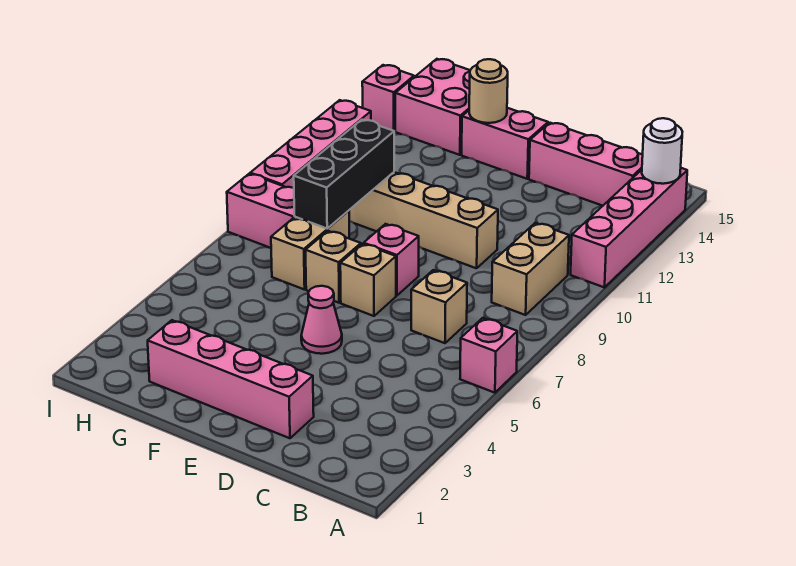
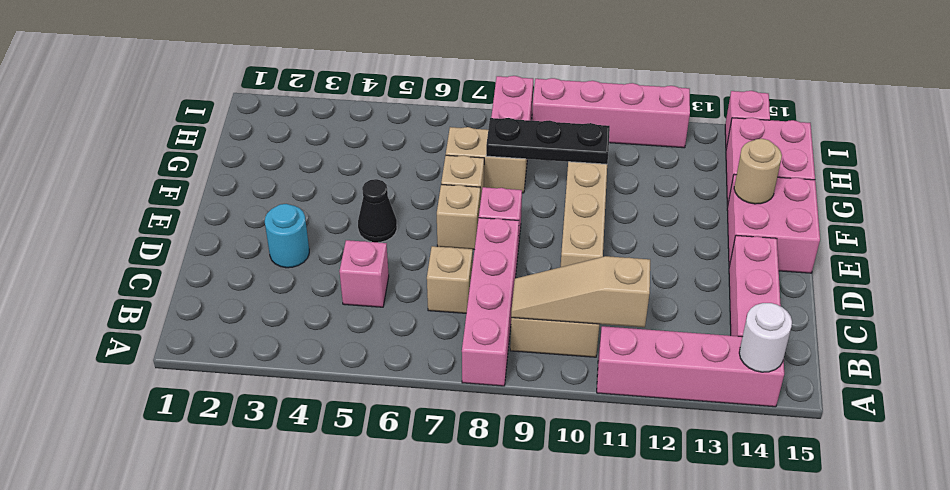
pink 1x1 brick [460,318,517,393] -> pink 1x1 brick moved to [339,240,389,307]
none -> tan 1x3 slope [511,256,650,327]
pink 1x4 brick [148,320,314,438] -> pink 1x4 brick moved to [462,218,519,386]
none -> cyan 1x1 round brick [265,204,309,268]
pink 1x1 cone [301,286,342,354] -> black 1x1 cone [358,179,397,242]
pink 1x2 brick [462,108,548,179] -> pink 2x2 brick [727,174,820,273]
black 1x3 brick [294,120,394,229] -> black 1x3 plate [486,118,610,164]

